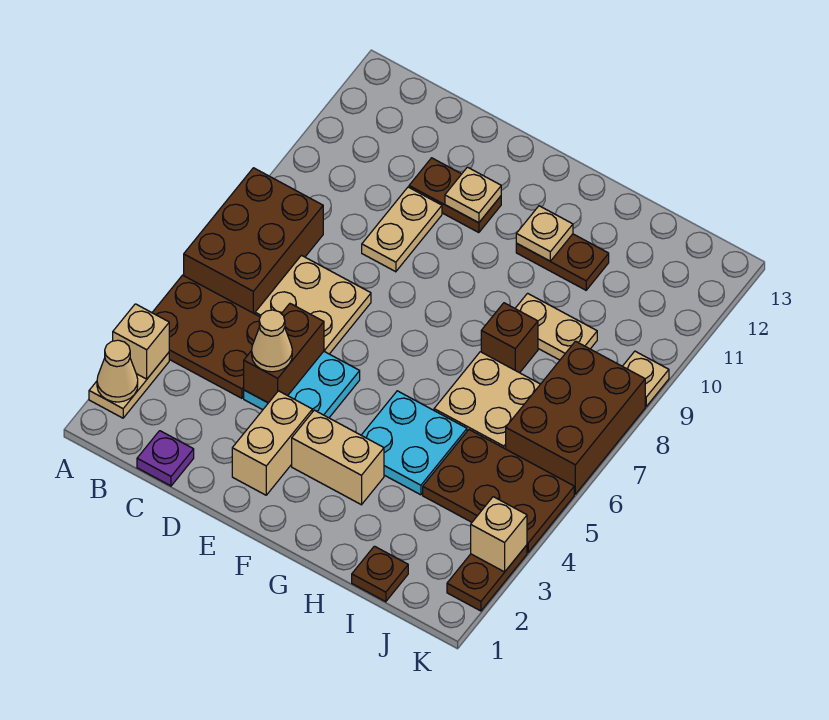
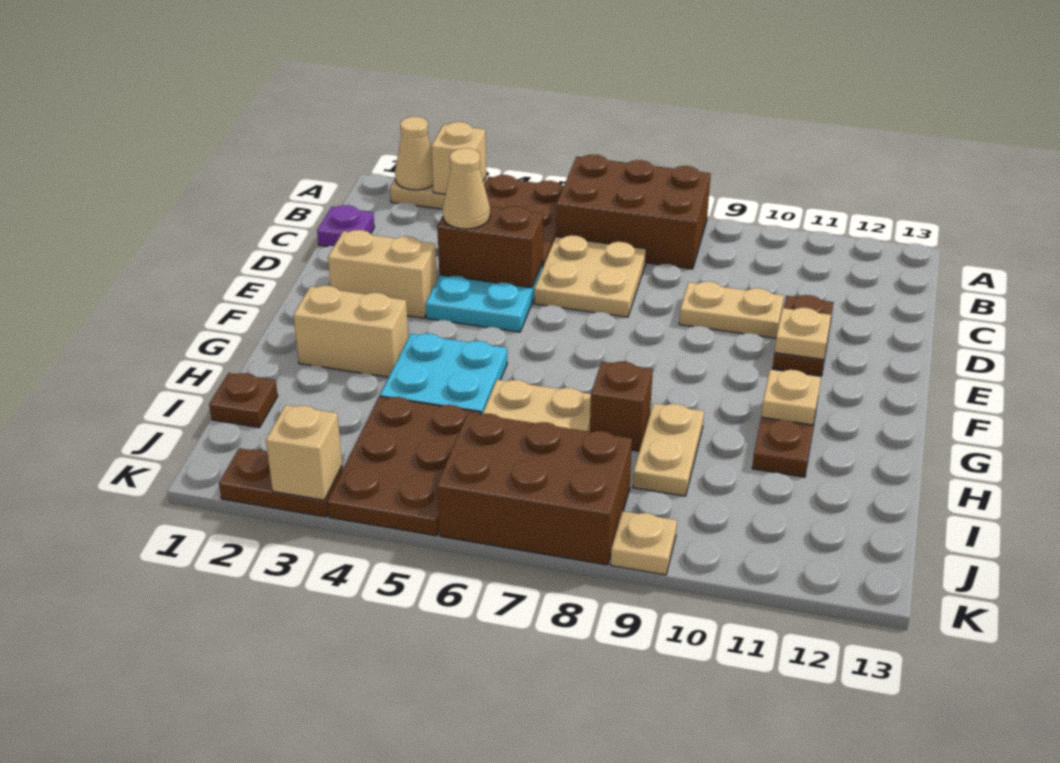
tan 1x2 brick [292,410,384,505] -> tan 1x2 brick turned to [294,286,408,377]

